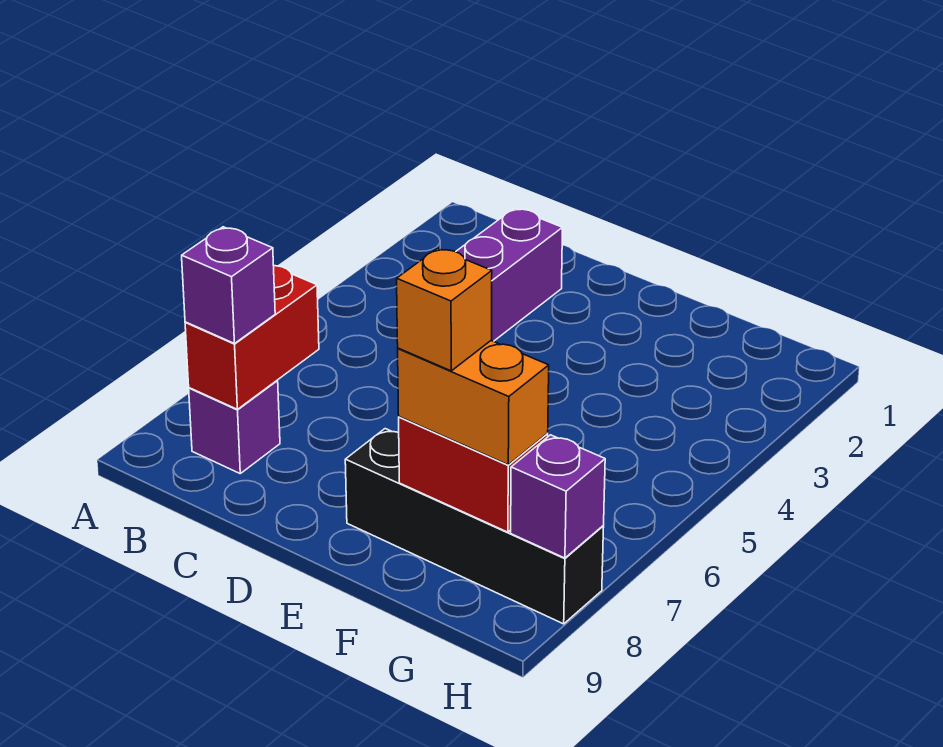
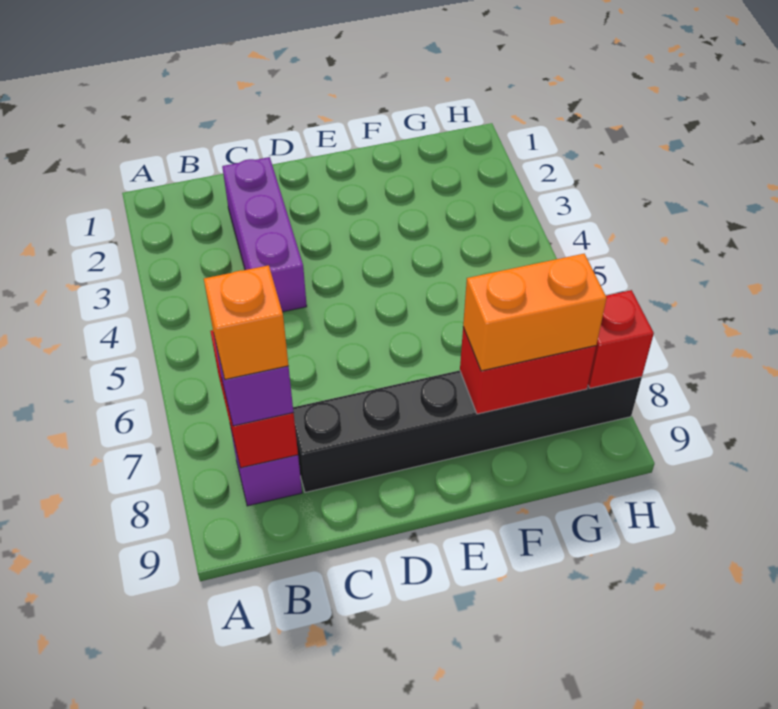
black 1x4 brick [345,429,604,624] -> black 1x6 brick [293,370,642,492]
orange 1x1 brick [397,248,492,371] -> orange 1x1 brick moved to [204,265,289,379]
purple 1x1 brick [511,435,605,558] -> red 1x1 brick [588,290,654,388]

